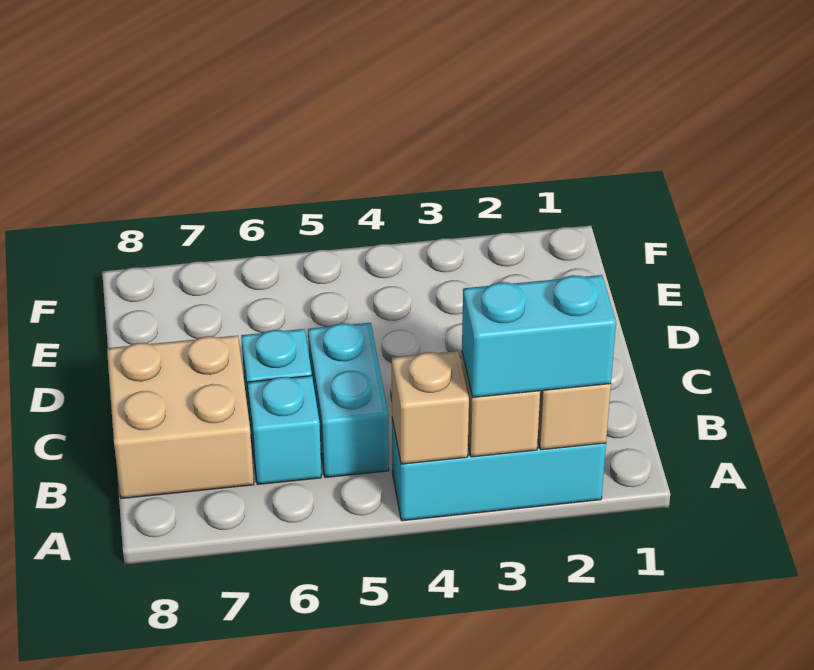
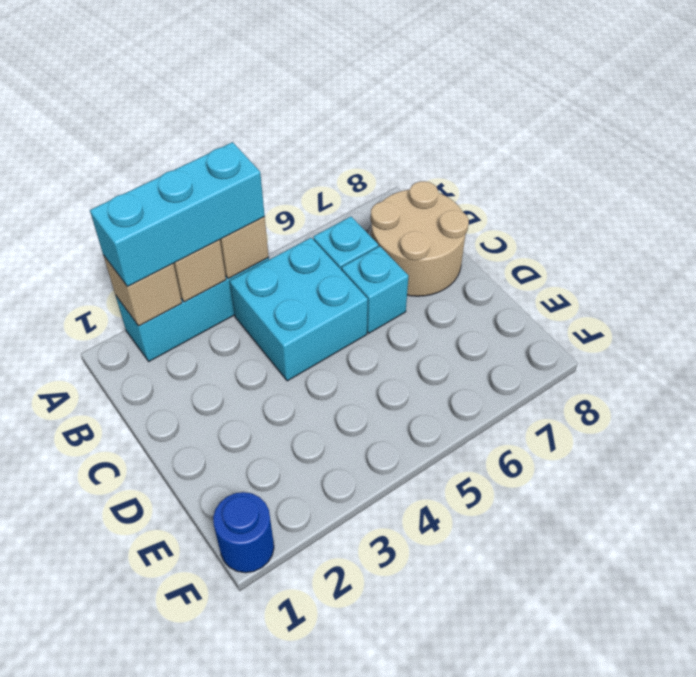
cyan 1x2 brick [462,275,616,397] -> cyan 1x3 brick [90,142,265,287]
cyan 1x2 brick [308,323,389,478] -> cyan 2x2 brick [230,238,368,381]
tan 2x2 brick [107,335,254,499] -> tan 2x2 round brick [371,181,469,296]
none -> blue 1x1 round brick [213,492,274,573]

